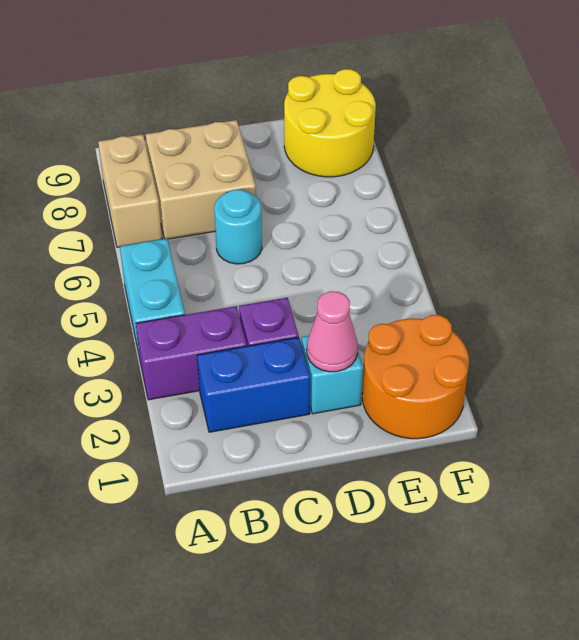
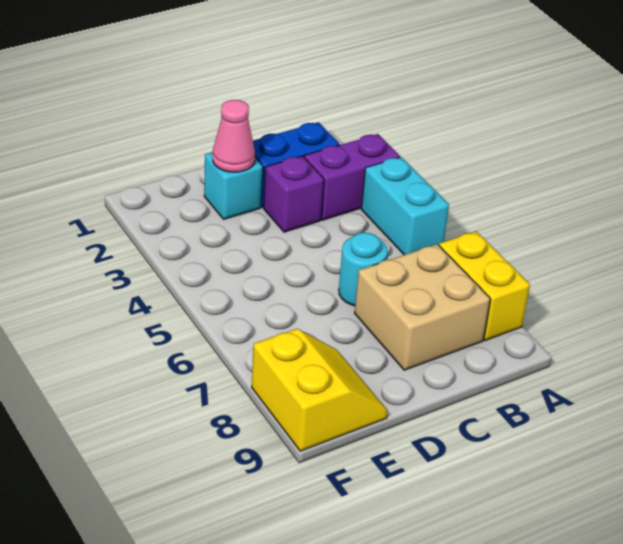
tan 1x2 brick [98,135,162,247] -> yellow 1x2 brick [439,231,530,341]
orange 2x2 round brick [362,315,469,439] -> none
yellow 2x2 round brick [284,69,376,177] -> yellow 2x2 slope [252,329,388,451]

